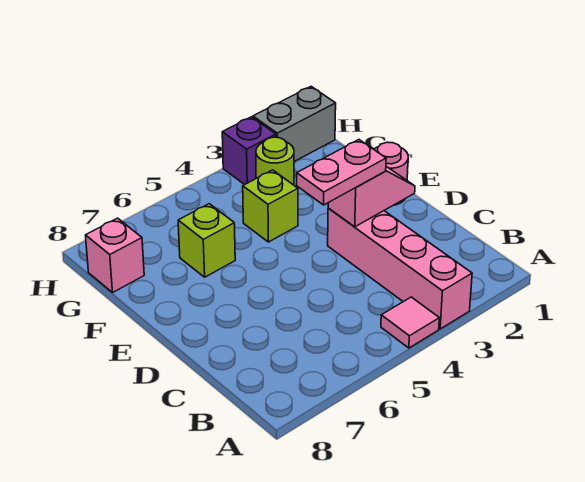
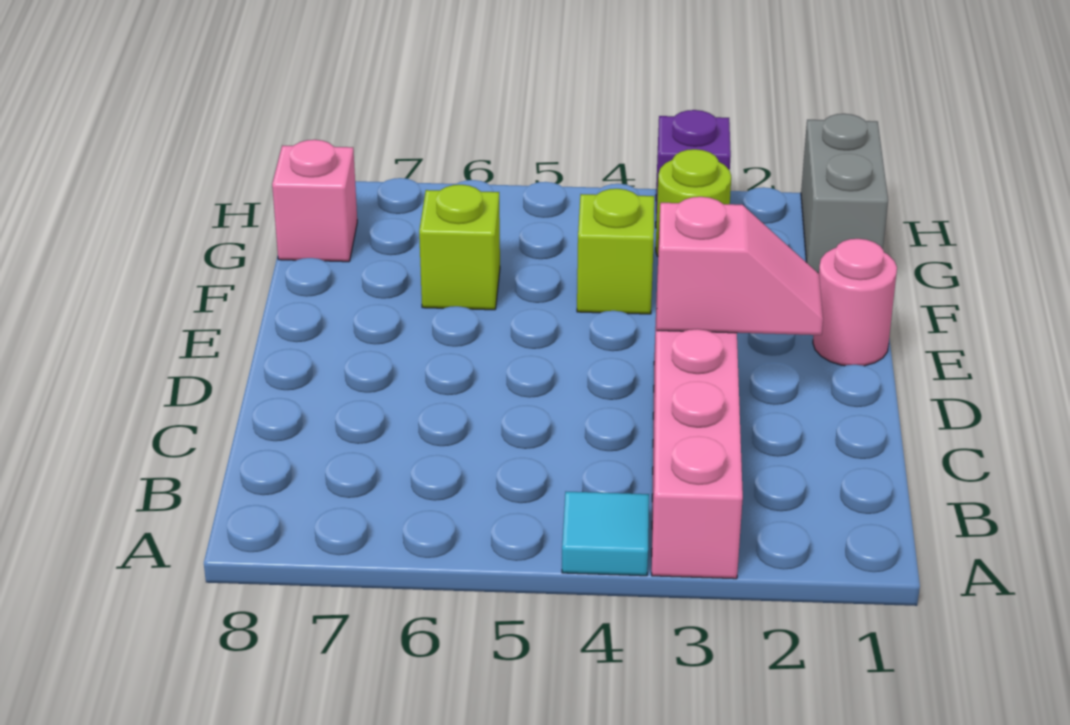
pink 1x1 tile [381,297,439,348] -> cyan 1x1 tile [562,492,649,576]
pink 1x2 plate [297,140,386,205] -> none
grey 1x2 brick [253,87,336,162] -> grey 1x2 brick turned to [801,114,888,273]

